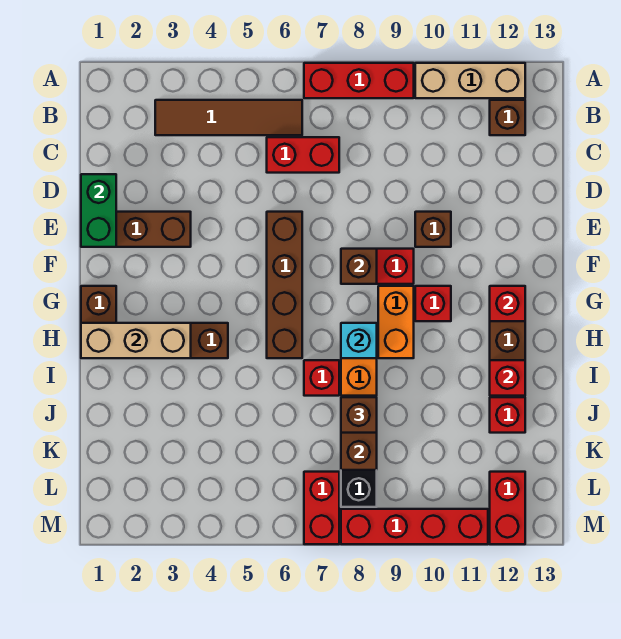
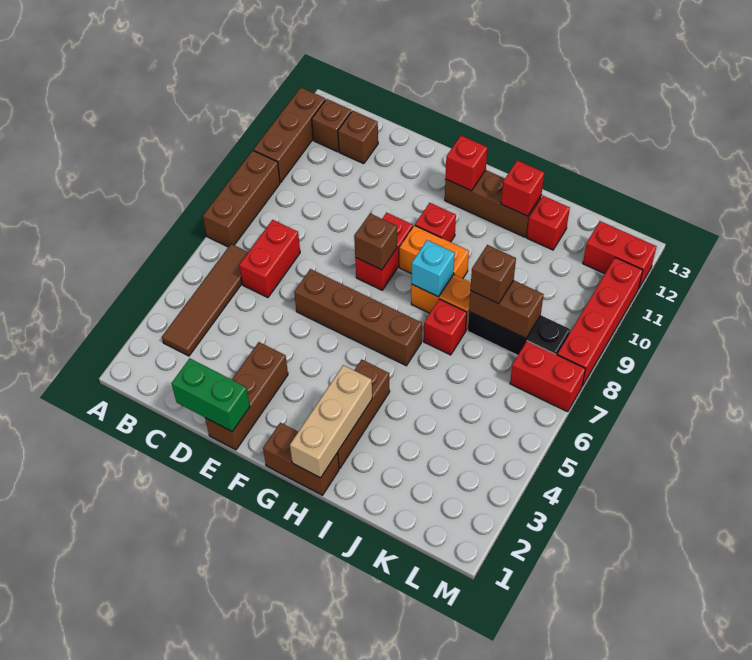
red 1x3 brick [304,63,414,98] -> brown 1x3 brick [203,151,280,247]
tan 1x3 brick [415,63,525,98] -> brown 1x3 brick [254,88,325,182]
brown 1x1 brick [415,212,451,247] -> brown 1x1 brick moved to [338,111,378,164]

